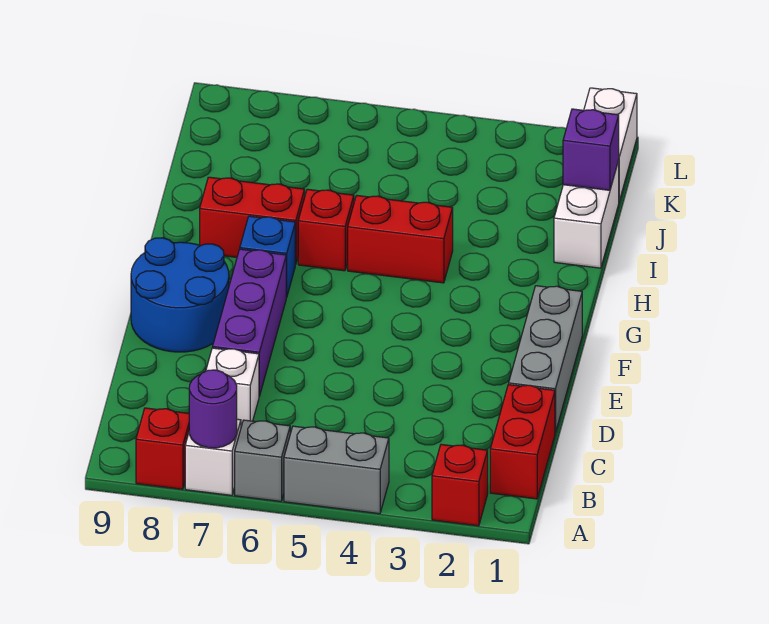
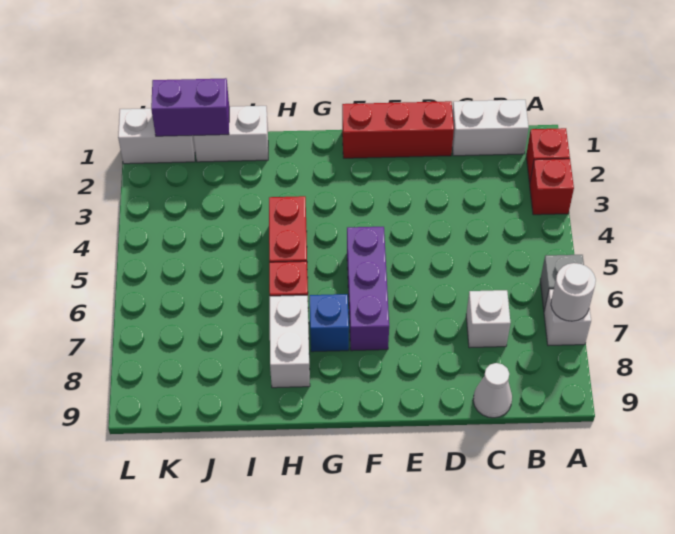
grey 1x2 brick [284,426,389,514] -> none
purple 1x1 round brick [189,370,237,448] -> white 1x1 round brick [551,263,596,321]
red 1x1 brick [136,408,189,489] -> red 1x1 brick moved to [530,159,574,215]
red 1x2 brick [490,385,555,499] -> white 1x2 brick [452,100,529,156]
none -> white 1x1 cone [473,363,512,418]
grey 1x3 brick [509,286,582,433] -> red 1x3 brick [342,101,454,158]
purple 1x3 brick [213,249,287,396] -> purple 1x3 brick turned to [347,227,389,351]
blue 2x2 round brick [131,238,229,352] -> none
red 1x2 brick [200,177,305,265] -> white 1x2 brick [270,295,310,388]
purple 1x1 brick [563,109,619,190] -> purple 1x2 brick [151,78,229,136]

